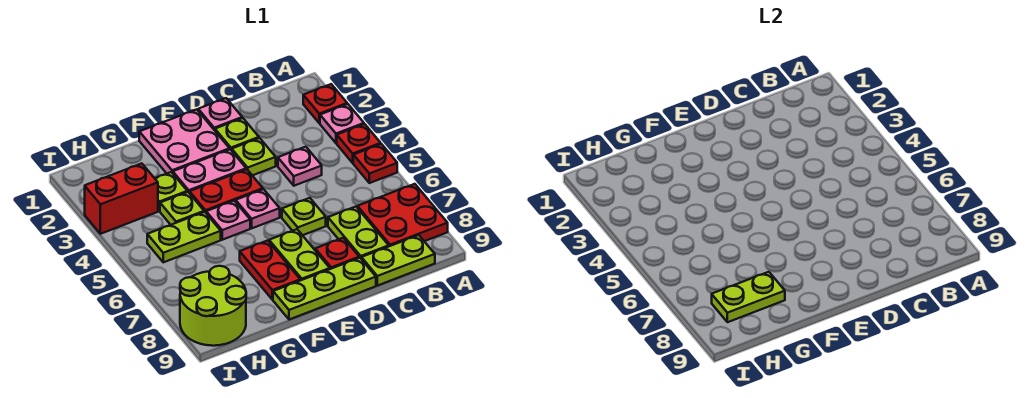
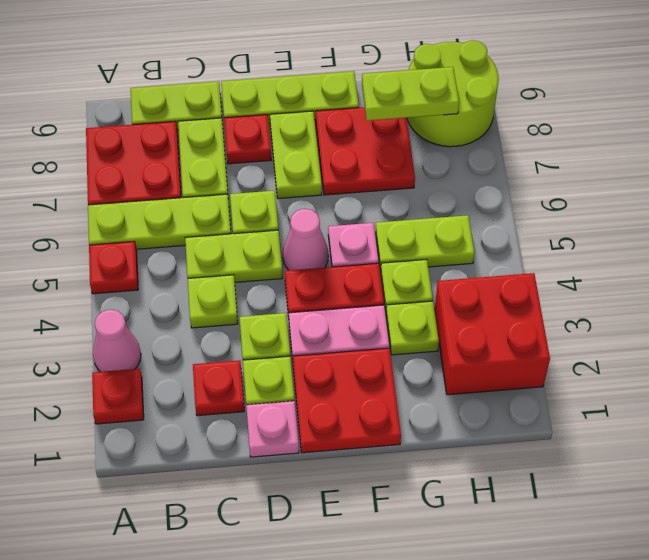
pink 1x1 plate [320,104,364,143] -> pink 1x1 cone [93,309,141,372]
red 1x1 plate [337,124,381,163] -> red 1x1 plate moved to [193,360,244,416]
none -> lime 1x3 plate [88,194,231,249]
pink 1x1 plate [278,147,322,186] -> lime 1x1 plate [188,275,238,328]
none -> lime 1x2 plate [185,230,283,282]
pink 2x2 plate [139,109,230,173] -> red 2x2 plate [293,348,401,453]
pink 1x1 plate [236,189,280,228] -> pink 1x1 cone [283,209,328,270]
red 1x2 plate [240,241,300,300] -> red 2x2 plate [316,107,415,195]
red 1x2 brick [85,163,158,234] -> red 2x2 brick [434,273,550,395]

